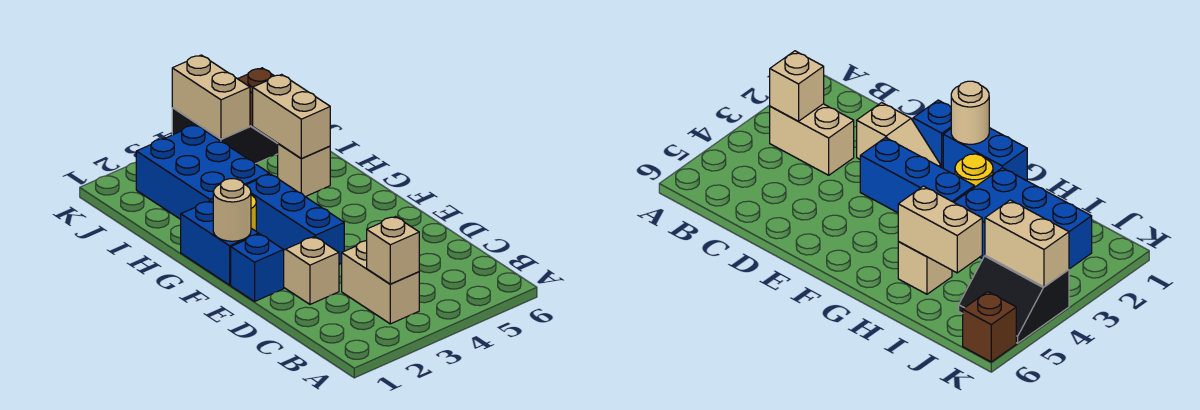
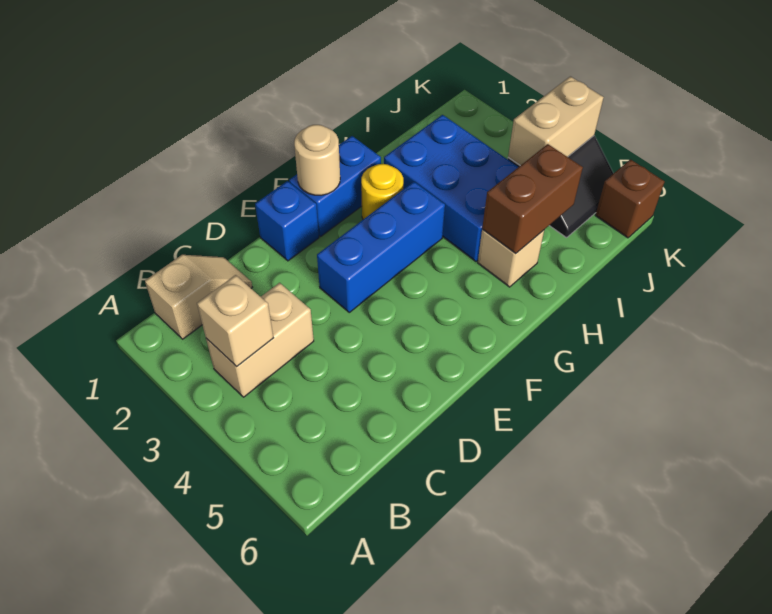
tan 1x2 slope [284,237,339,304] -> tan 1x2 slope moved to [145,255,252,339]
blue 2x3 brick [136,125,269,219] -> blue 2x3 brick turned to [384,115,518,261]
tan 1x2 brick [253,75,330,158] -> brown 1x2 brick [482,144,583,254]

